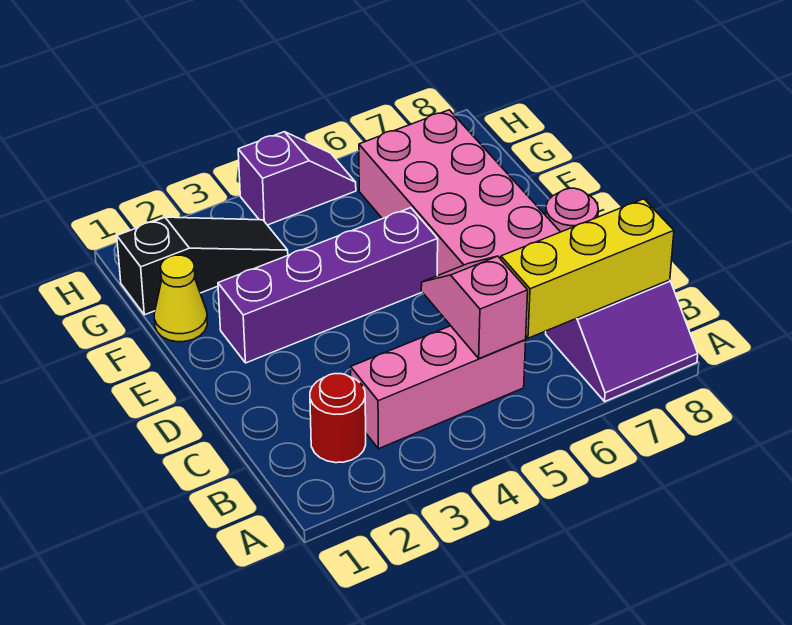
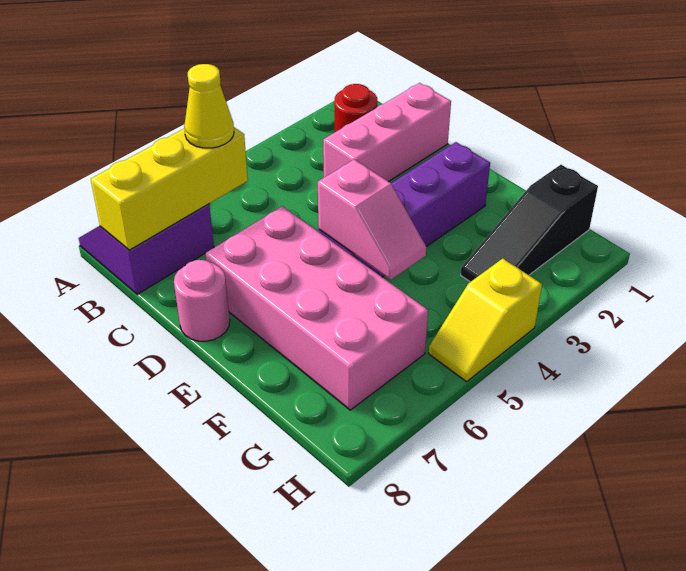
pink 1x3 brick [351,326,526,449] -> pink 1x3 brick moved to [323,83,451,182]
pink 1x2 slope [421,256,528,358] -> pink 1x2 slope moved to [318,160,426,280]
yellow 1x1 cone [154,255,207,342] -> yellow 1x1 cone moved to [184,64,234,148]
purple 1x2 slope [238,132,356,225] -> yellow 1x2 slope [429,259,542,382]

